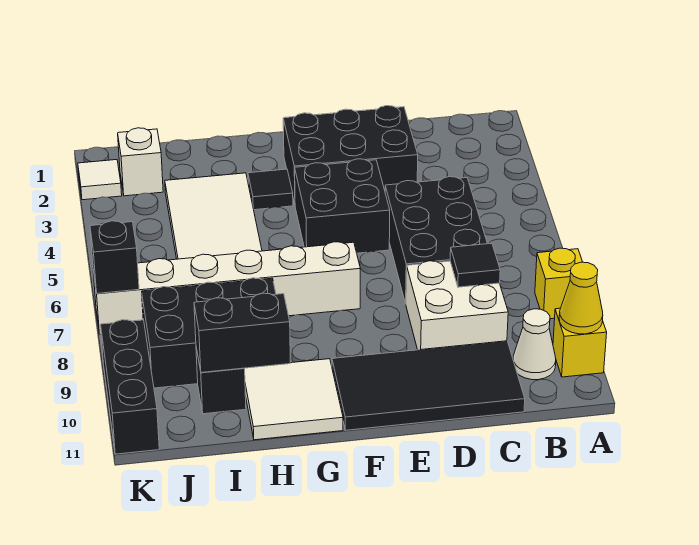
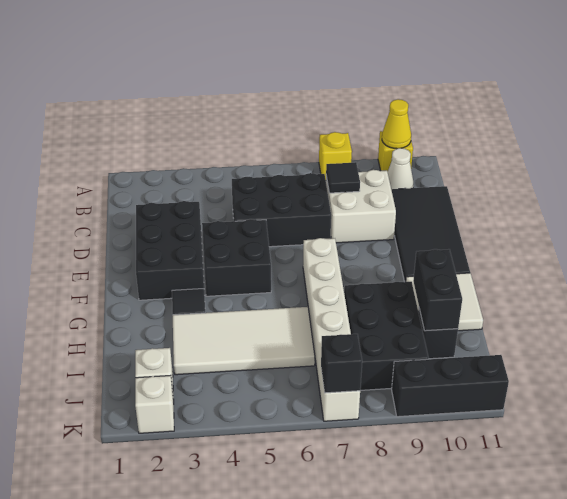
white 1x1 tile [78,160,122,200] -> white 1x1 brick [135,375,174,433]

